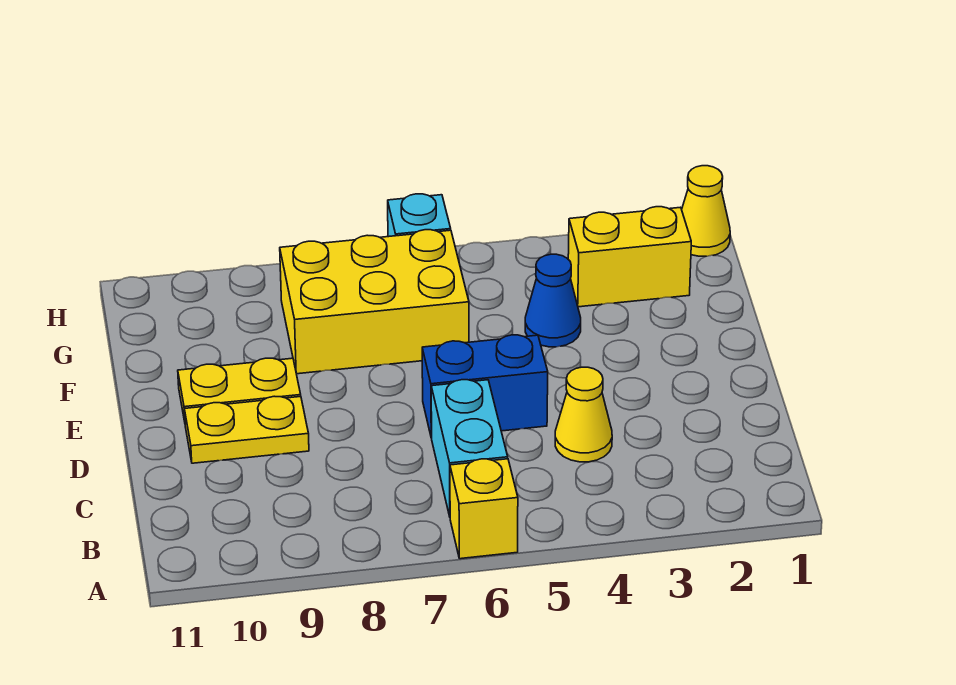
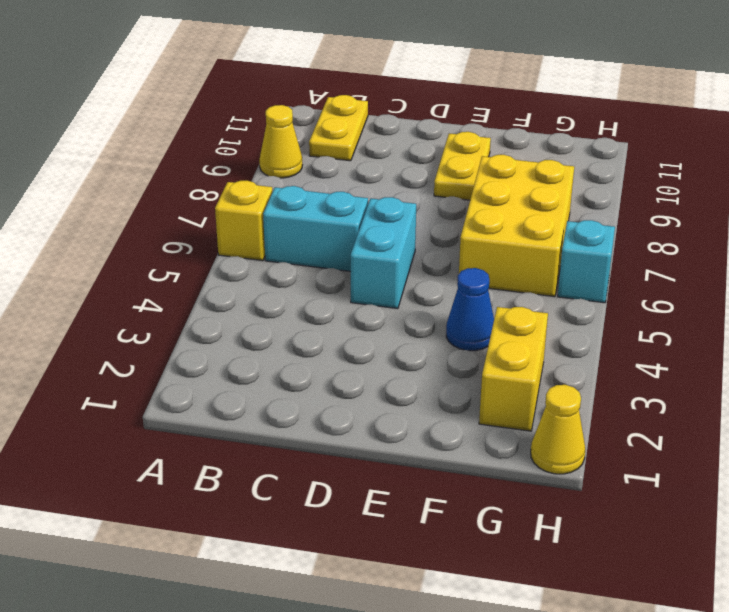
yellow 1x1 cone [555,367,612,462] -> yellow 1x1 cone moved to [259,105,302,178]
blue 1x2 brick [422,335,548,438] -> cyan 1x2 brick [350,197,416,309]
yellow 1x2 plate [184,396,309,463] -> yellow 1x2 plate moved to [309,95,368,161]

